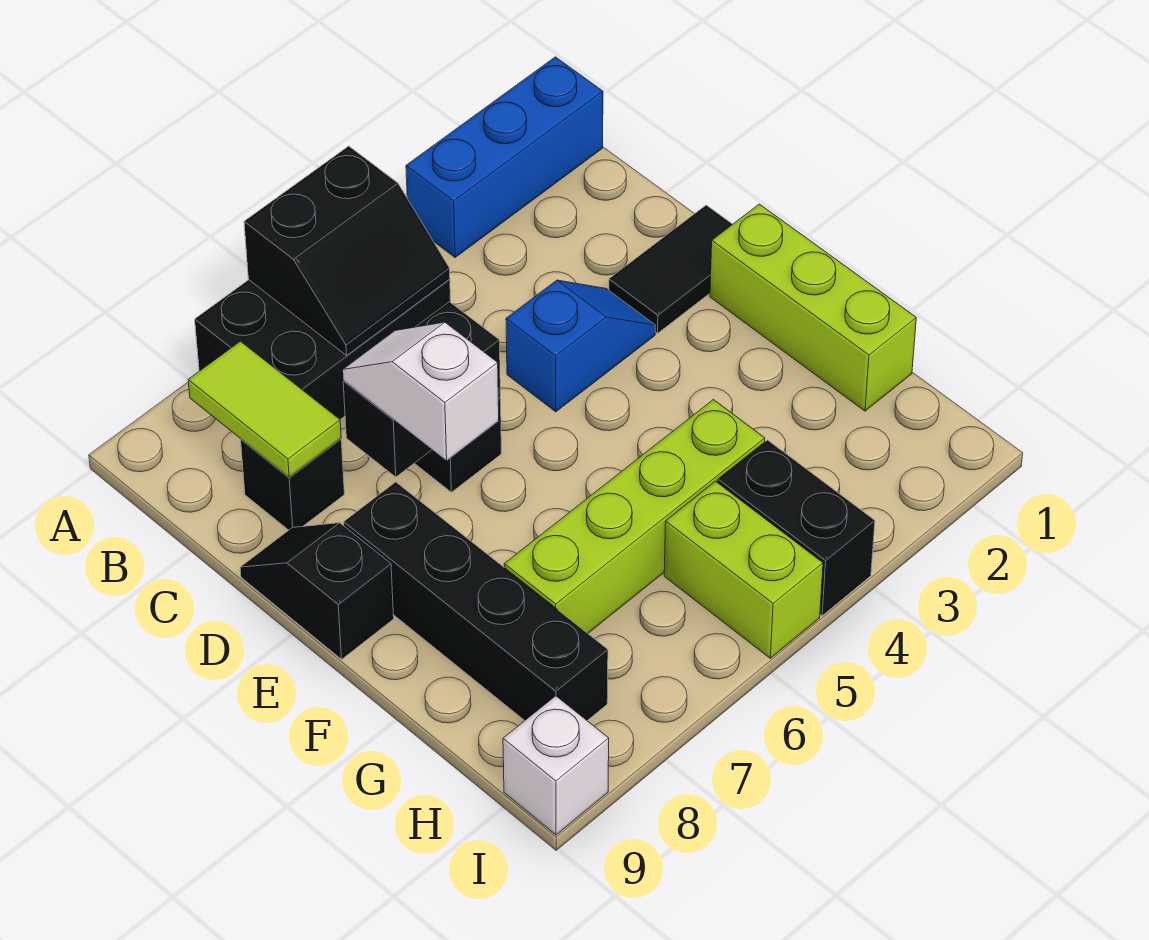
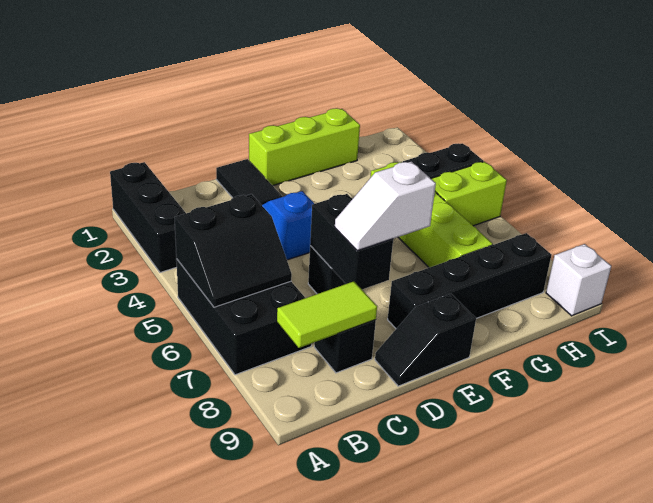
blue 1x3 brick [406,57,603,257] -> black 1x3 brick [110,162,186,273]
black 2x2 slope [244,146,450,355] -> black 2x2 slope turned to [175,194,292,307]

